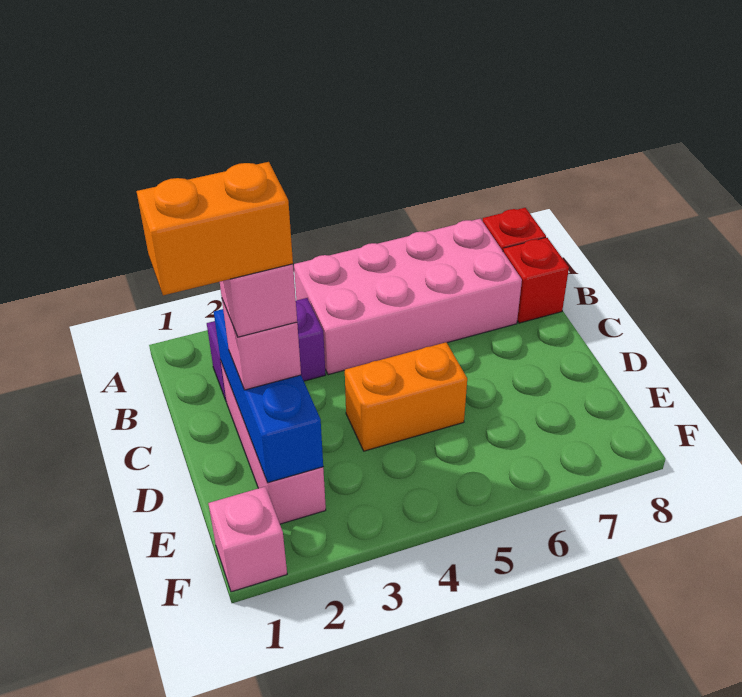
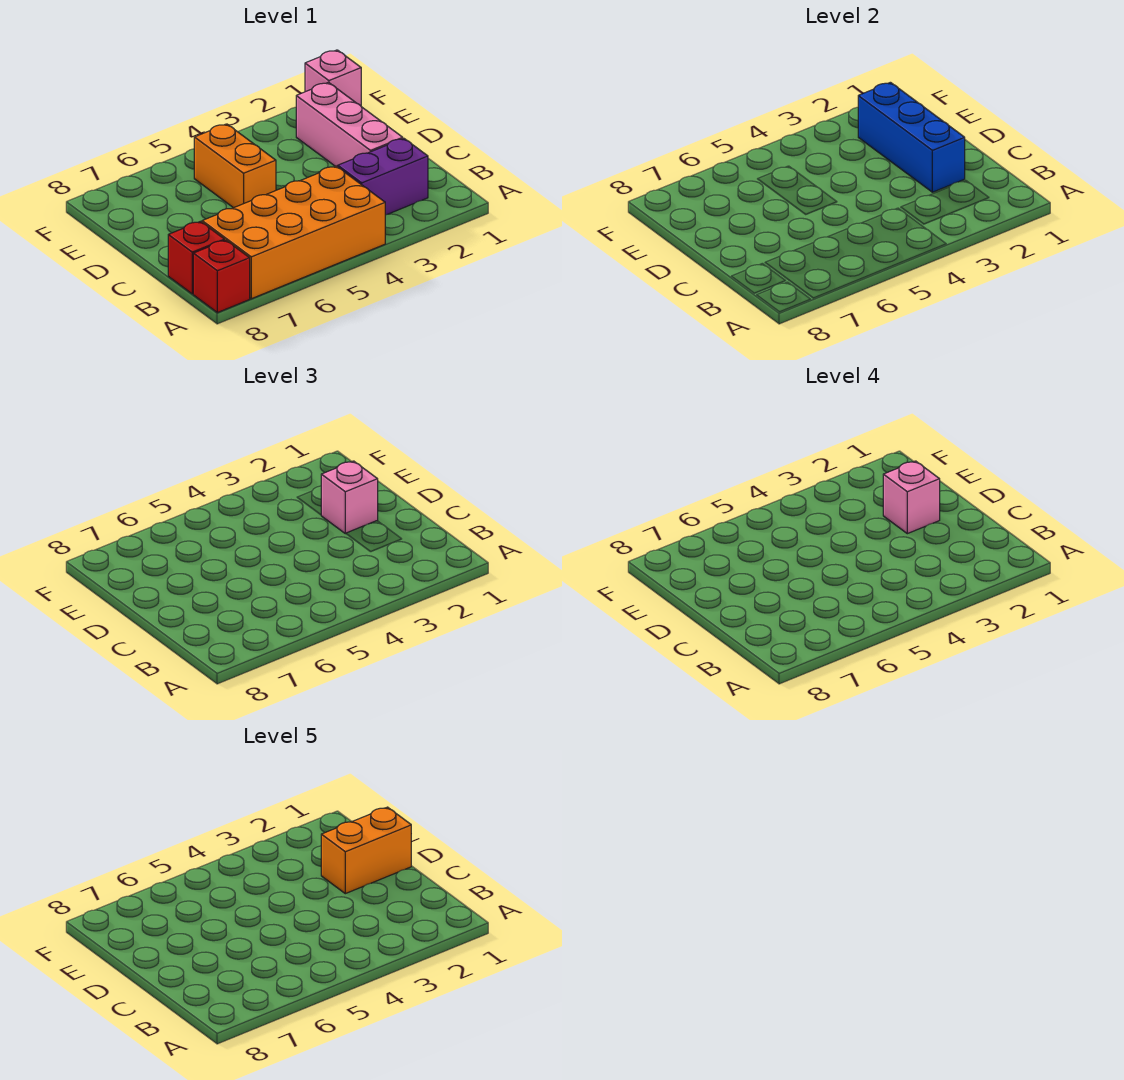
pink 2x4 brick [294,219,522,375] -> orange 2x4 brick [202,166,385,299]
orange 1x2 brick [345,342,467,451] -> orange 1x2 brick turned to [194,124,276,208]

